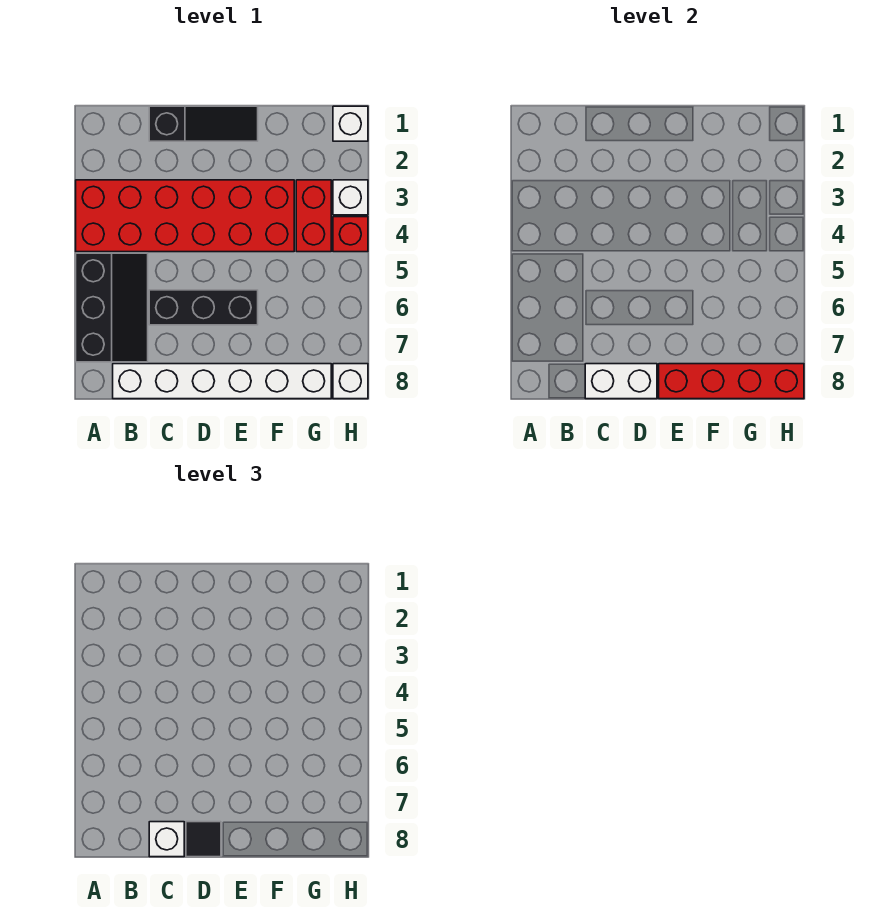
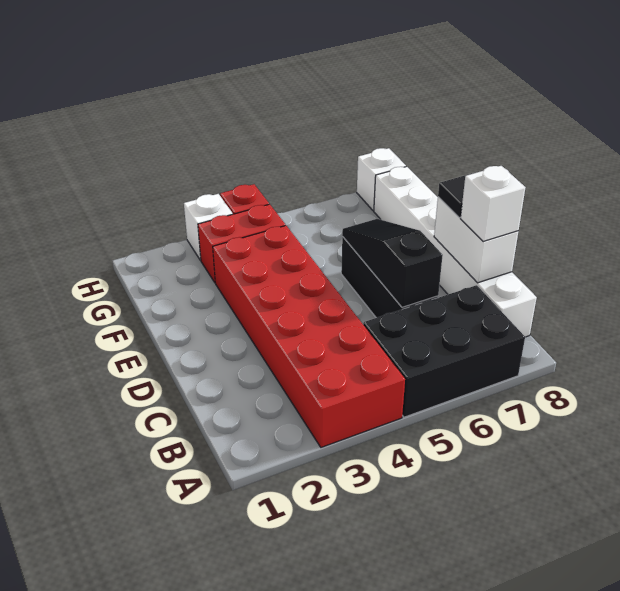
black 2x3 slope [76,253,148,362] -> black 2x3 brick [363,285,525,417]
black 1x3 slope [149,106,258,141] -> black 1x3 slope moved to [342,219,443,307]
red 1x4 brick [659,364,804,399] -> none
white 1x1 brick [333,106,368,141] -> none

